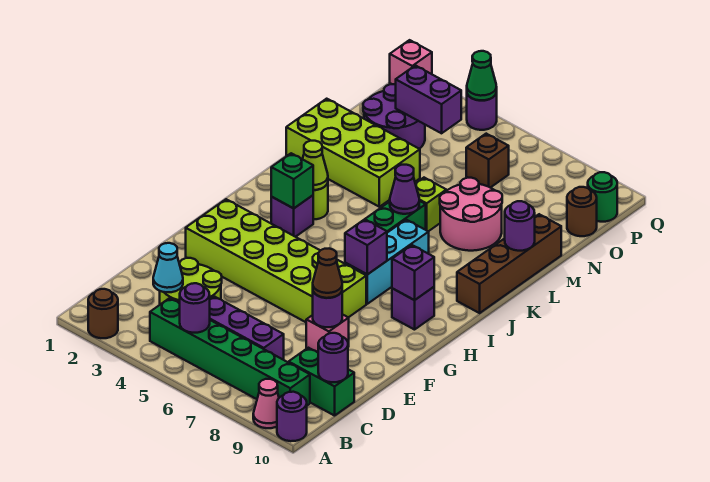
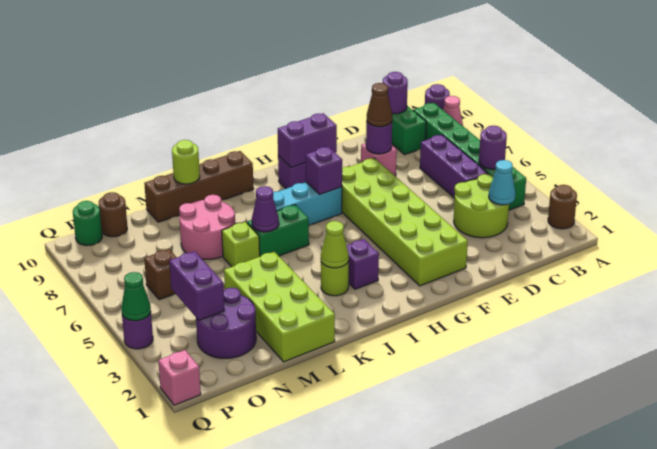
purple 1x1 brick [392,245,434,300] -> purple 1x2 brick [278,113,337,168]
green 1x1 brick [271,153,313,208] -> none
purple 1x1 round brick [505,201,535,251] -> lime 1x1 round brick [172,140,200,184]

